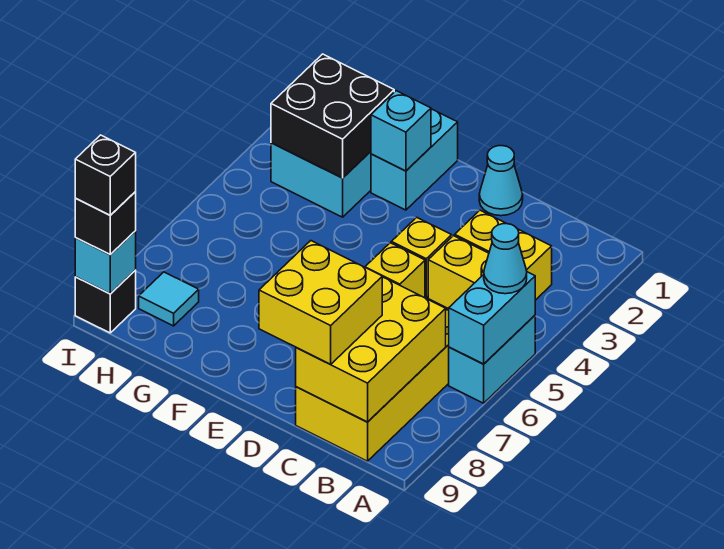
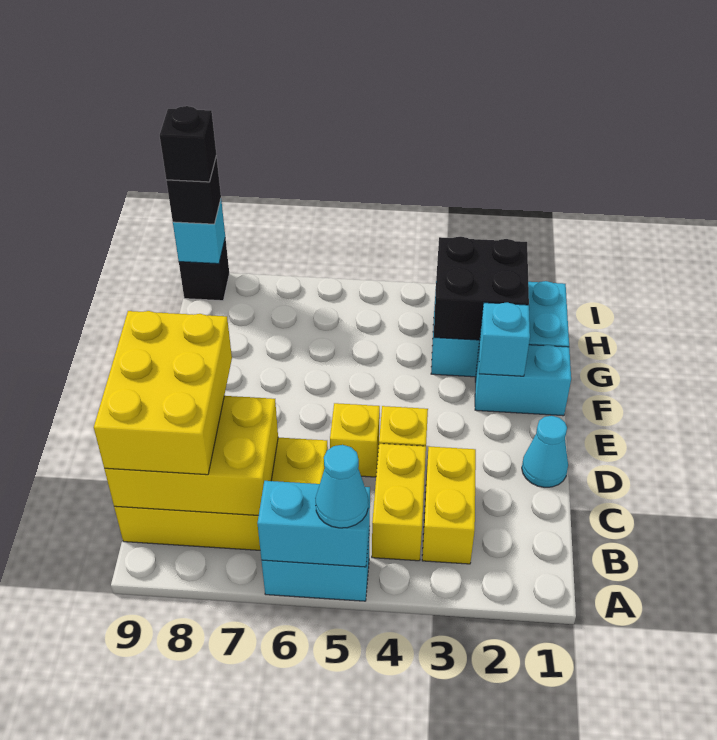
yellow 2x2 brick [259,241,382,364] -> yellow 2x3 brick [94,311,232,475]
cyan 1x1 tile [139,272,199,326] -> none

